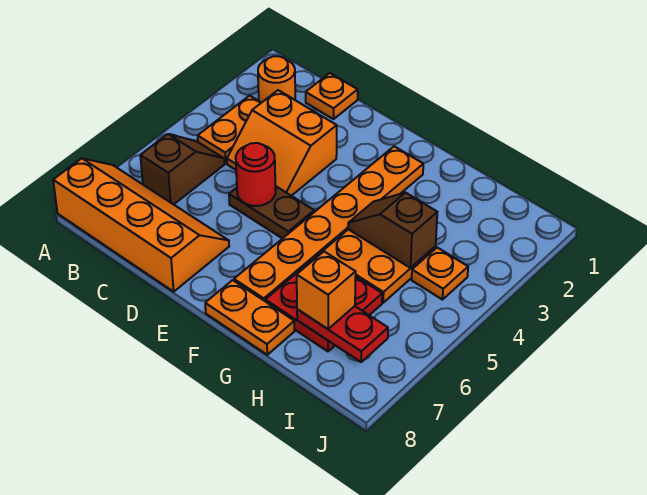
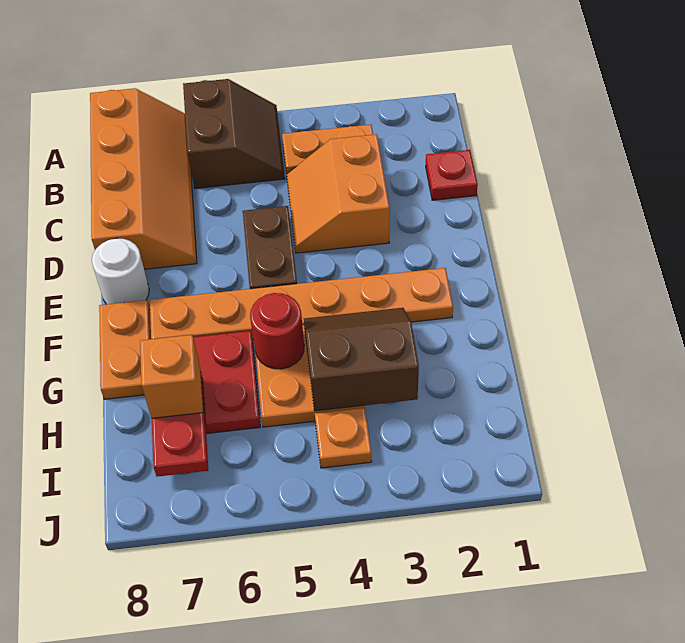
orange 1x1 round brick [258,56,295,103] -> none
brown 1x2 slope [140,134,225,204] -> brown 2x2 slope [183,79,285,188]
orange 1x1 plate [306,73,358,119] -> red 1x1 plate [426,150,478,200]
red 1x1 round brick [236,143,276,206] -> red 1x1 round brick moved to [250,293,304,369]
none -> white 1x1 round brick [92,238,149,304]
brown 1x2 slope [348,193,437,268] -> brown 2x2 slope [304,308,419,411]

